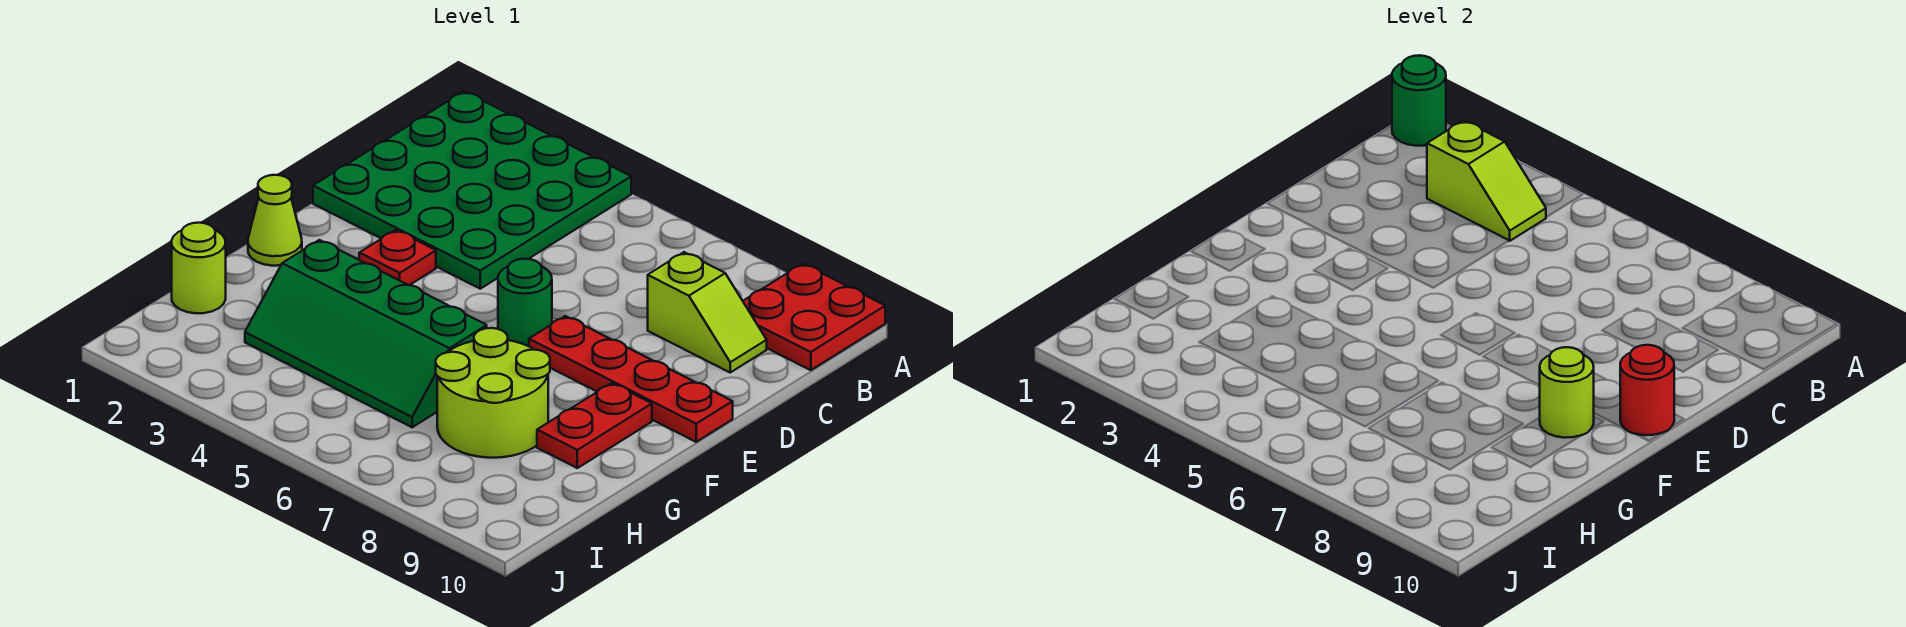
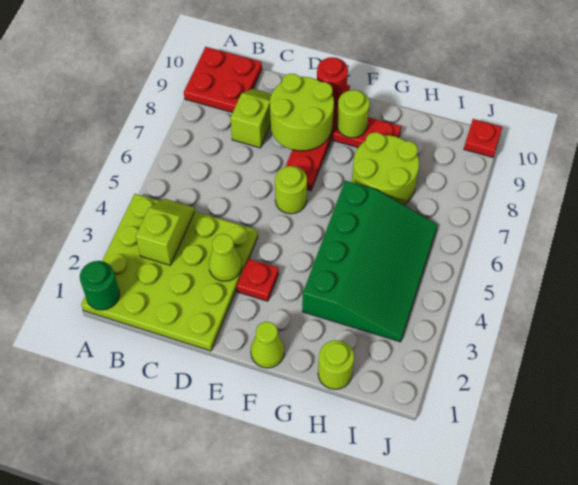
green 4x4 plate [313,91,631,289] -> lime 4x4 plate [81,194,258,351]
none -> lime 1x1 cone [209,234,242,281]
none -> lime 2x2 round brick [270,74,334,151]
green 1x1 round brick [498,259,552,346] -> lime 1x1 round brick [275,166,307,214]
green 2x4 slope [245,240,487,427] -> green 3x4 slope [302,181,438,342]
none -> red 1x1 plate [464,119,502,157]

